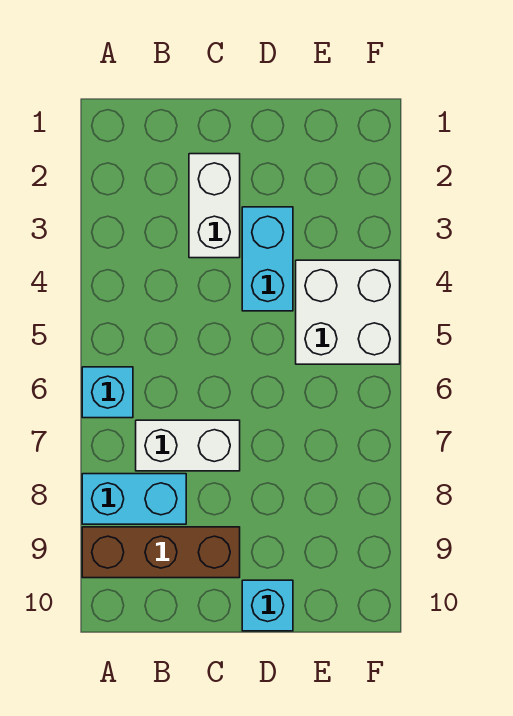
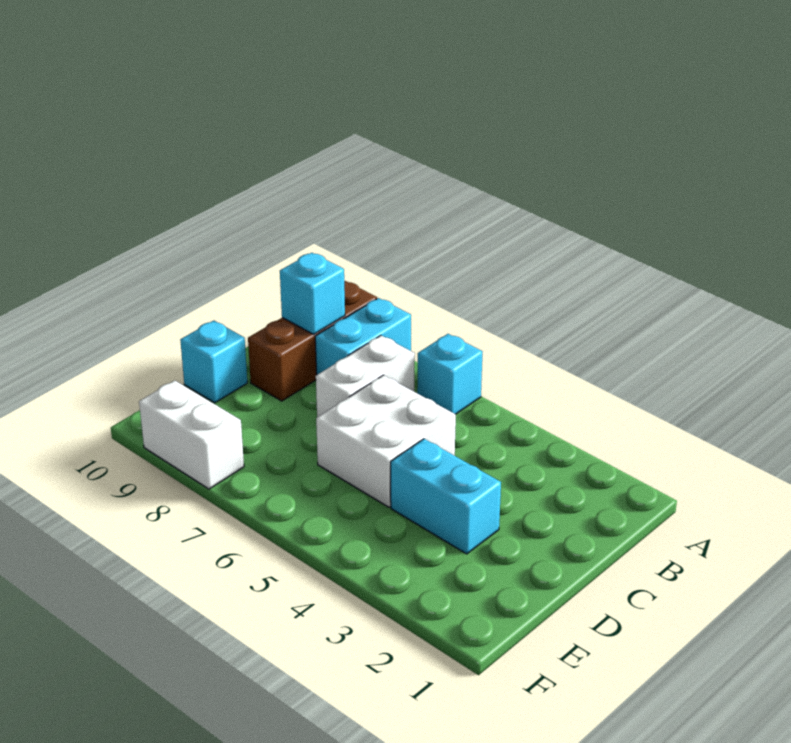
none -> cyan 1x1 brick [280,253,345,334]
white 1x2 brick [189,154,240,258] -> white 1x2 brick moved to [139,380,244,489]
white 2x2 brick [296,260,400,364] -> white 2x2 brick moved to [316,375,456,507]

